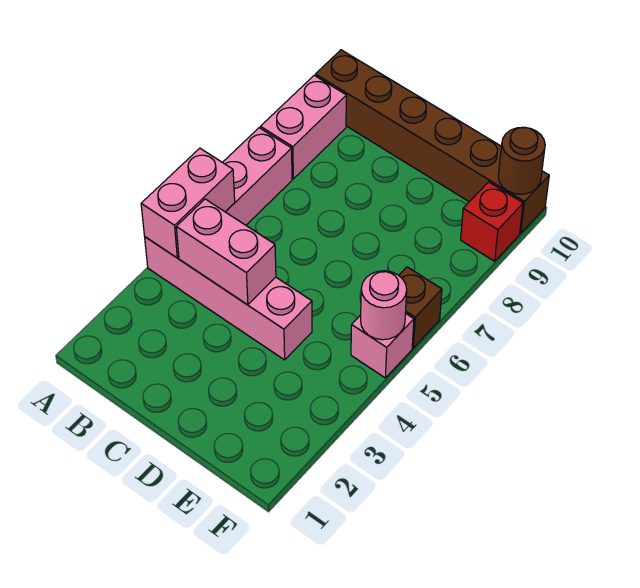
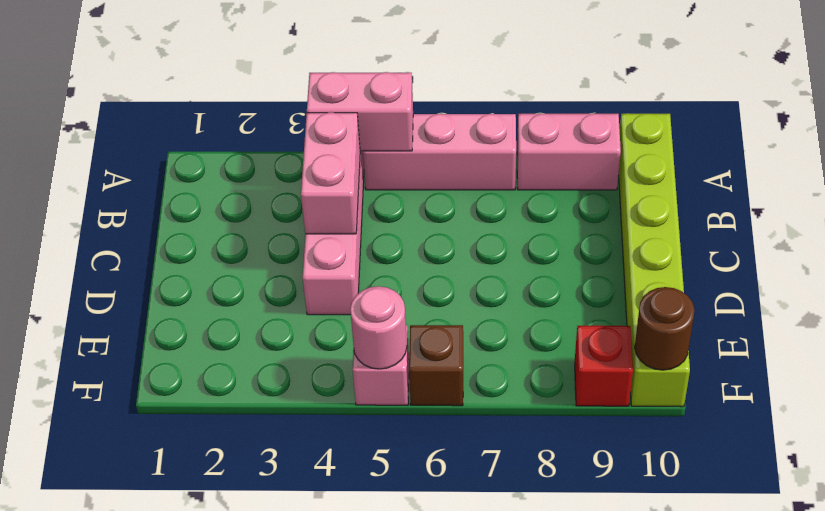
brown 1x6 brick [315,50,549,233] -> lime 1x6 brick [619,114,690,407]

